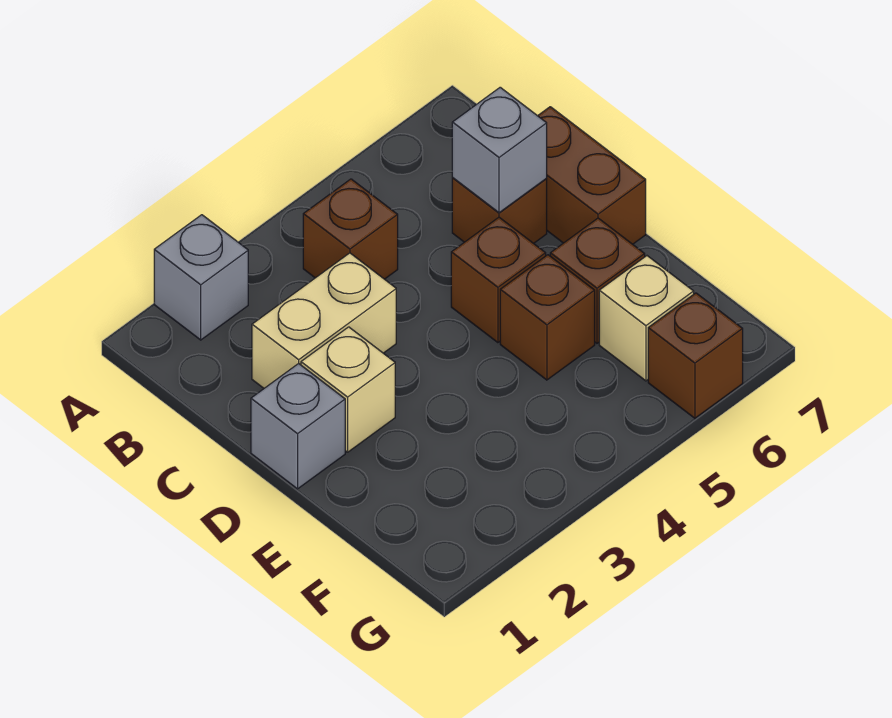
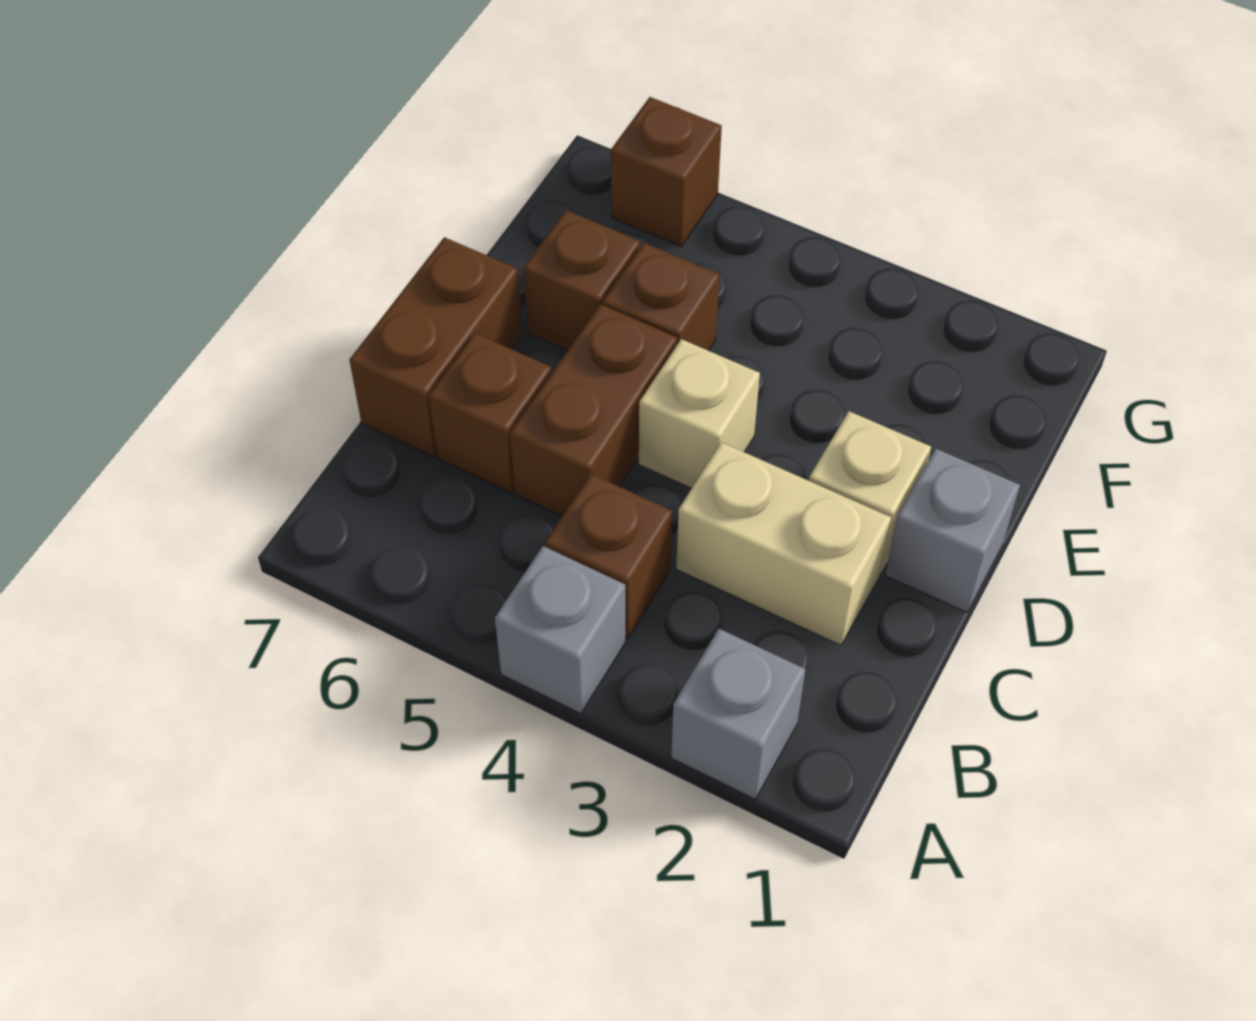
grey 1x1 brick [452,87,547,213] -> grey 1x1 brick moved to [495,546,625,714]
brown 1x1 brick [451,217,546,343] -> brown 1x2 brick [510,304,677,516]
tan 1x1 brick [599,256,694,381] -> tan 1x1 brick moved to [639,339,760,488]

